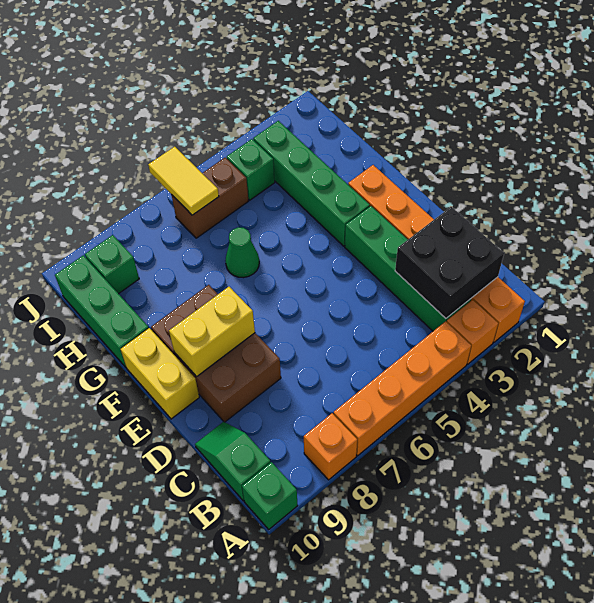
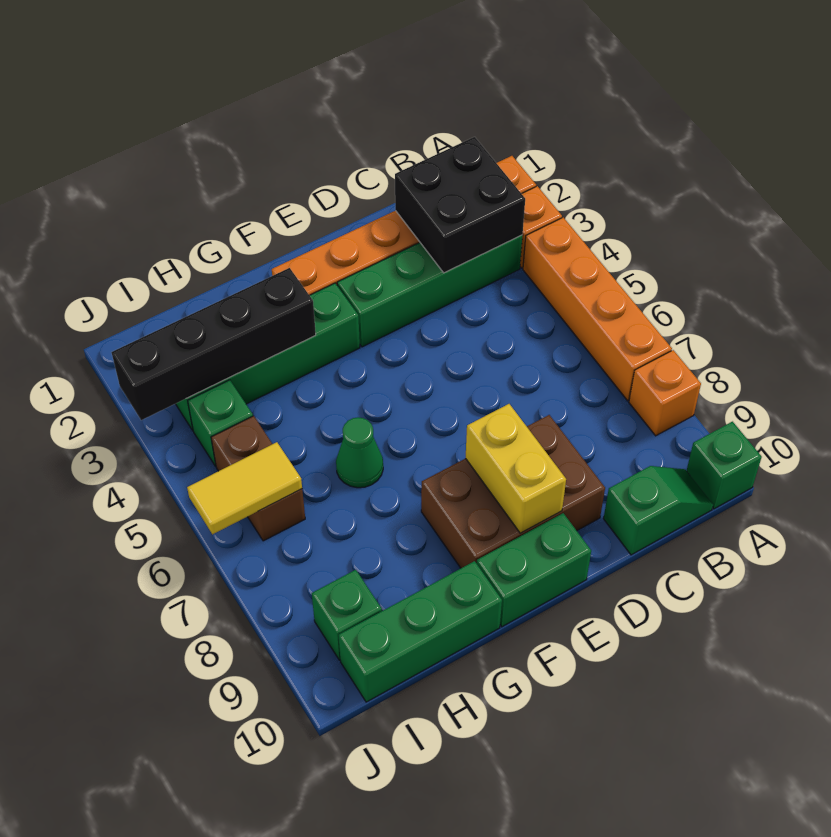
green 1x2 slope [195,422,271,501] -> green 1x2 slope turned to [603,466,713,555]
yellow 1x2 brick [121,328,199,419] -> green 1x2 brick [477,513,591,627]
none -> black 1x4 brick [112,268,316,420]

